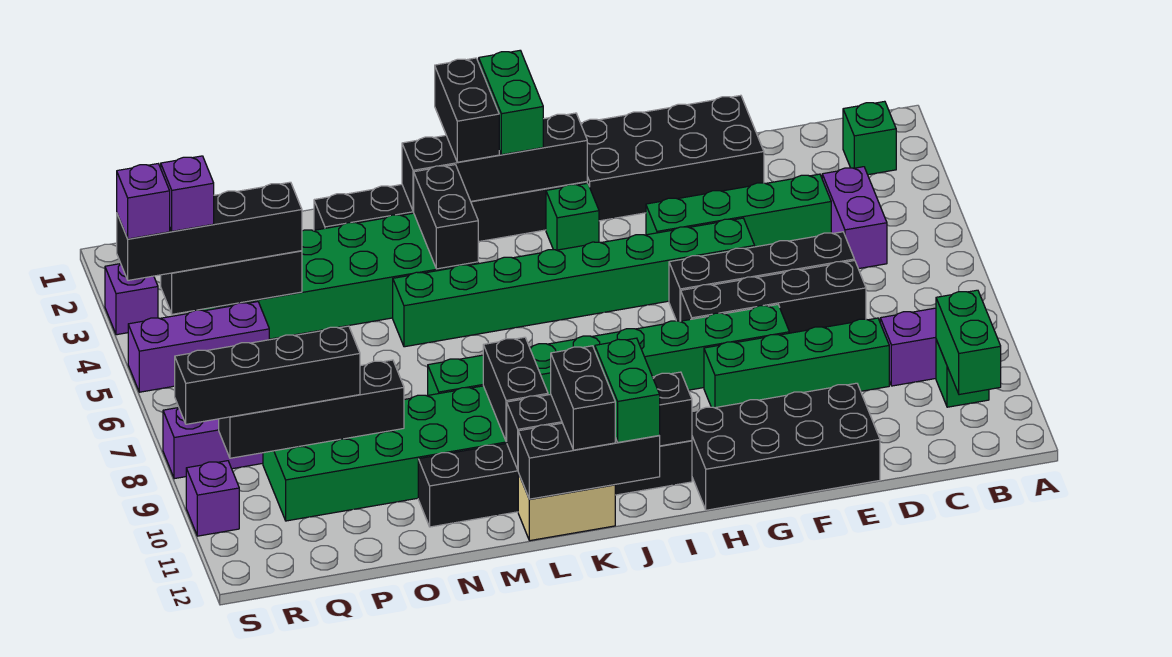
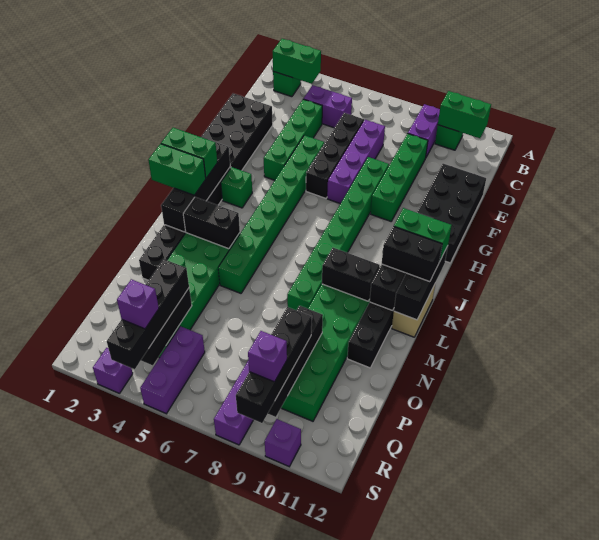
none -> green 1x2 brick [273,39,321,84]
black 1x4 brick [681,260,866,333] -> purple 1x4 brick [327,120,385,204]
black 1x2 brick [435,58,499,162] -> green 1x2 brick [148,144,206,195]
purple 1x1 brick [117,164,170,239] -> purple 1x1 brick moved to [248,331,287,382]

